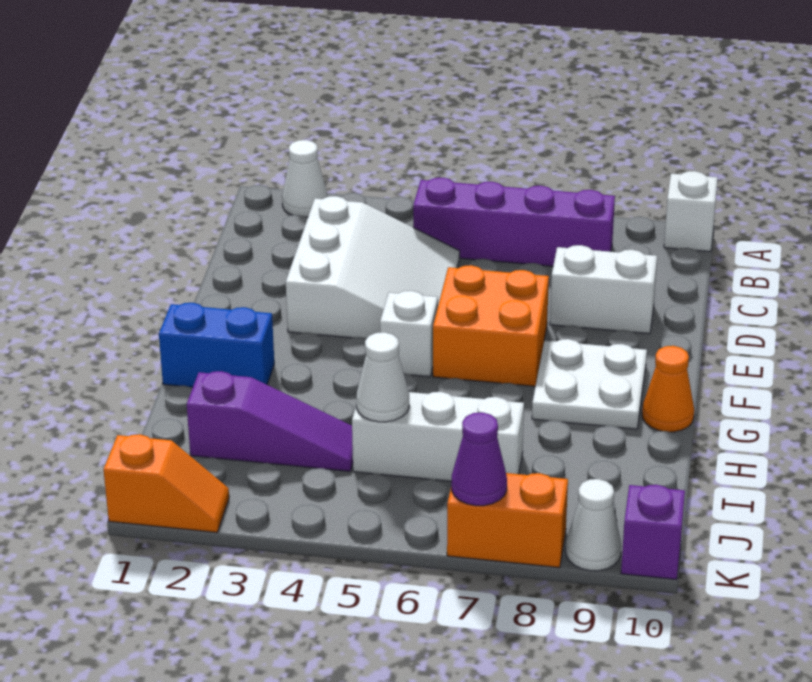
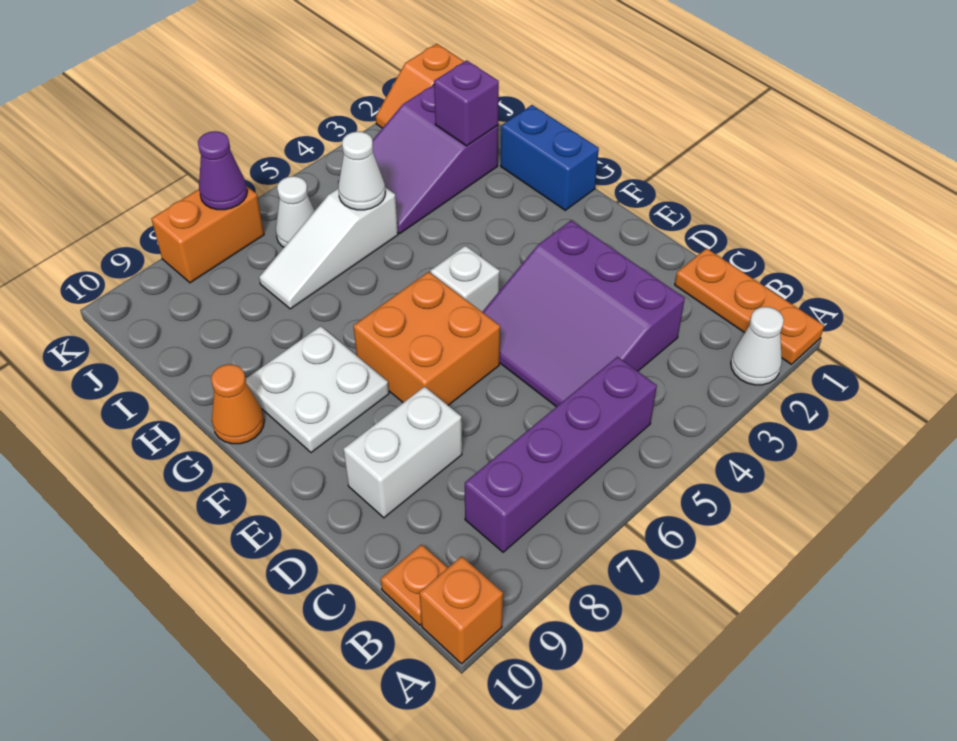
none -> orange 1x3 plate [675,248,824,364]
white 1x1 brick [664,171,718,252] -> orange 1x1 brick [420,556,503,664]
none -> orange 1x1 plate [381,545,448,625]
white 3x3 slope [286,196,460,339] -> purple 3x3 slope [483,220,685,407]
blue 1x2 brick [159,303,274,387] -> blue 1x2 brick turned to [501,105,599,210]
purple 1x3 slope [187,371,353,471] -> purple 2x3 slope [338,85,498,234]
white 1x3 brick [352,392,524,481] -> white 1x3 slope [259,187,398,309]
white 1x1 cone [566,479,621,571] -> white 1x1 cone moved to [276,176,315,247]
purple 1x1 brick [621,485,685,580] -> purple 1x1 brick moved to [434,60,499,146]

